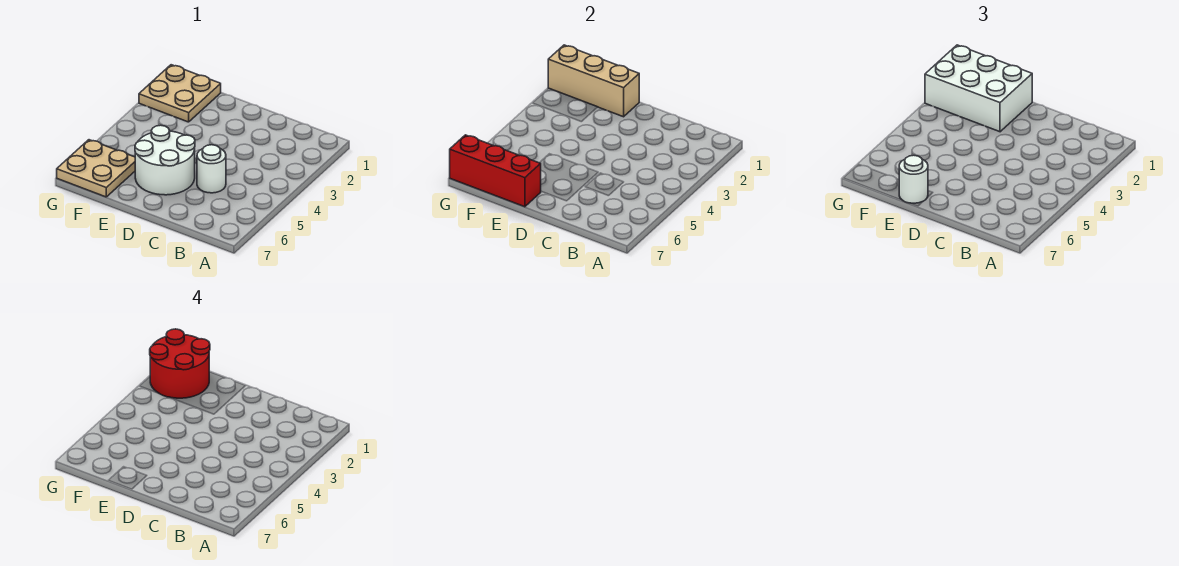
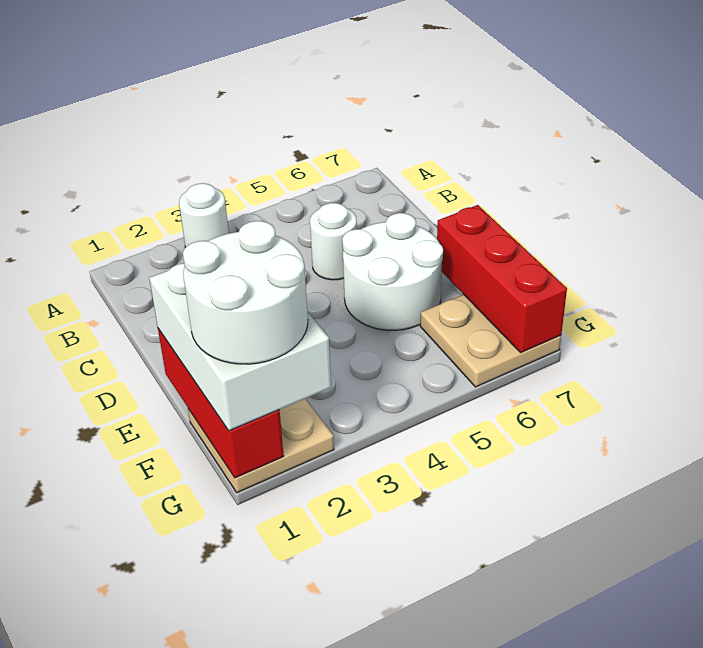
tan 1x3 brick [548,45,639,117] -> red 1x3 brick [158,329,284,478]
white 1x1 round brick [899,155,928,203] -> white 1x1 round brick moved to [179,183,229,248]
red 2x2 round brick [150,329,210,398] -> white 2x2 round brick [183,221,308,364]

